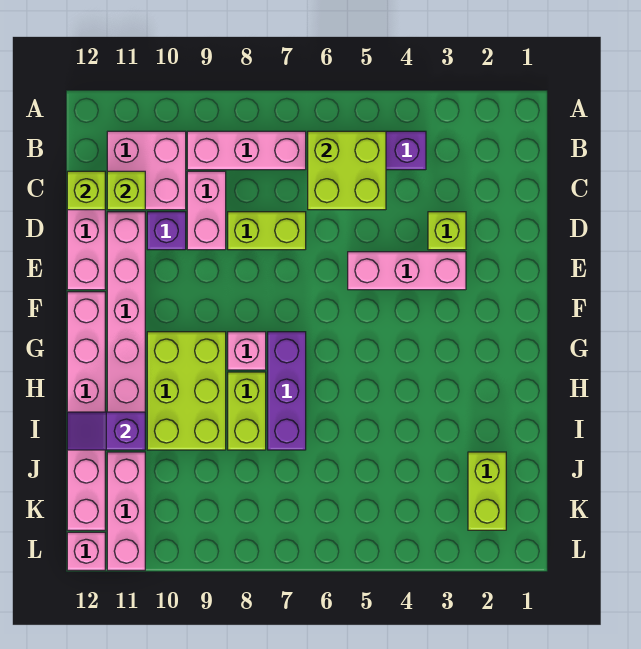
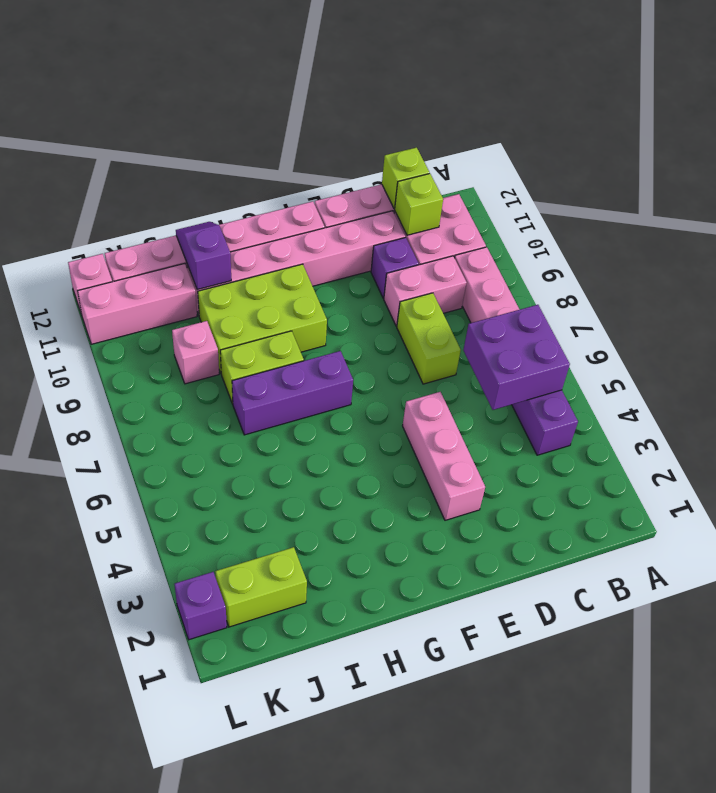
lime 2x2 brick [308,131,386,210] -> purple 2x2 brick [463,305,570,410]
lime 1x1 brick [428,212,466,250] -> none
pink 1x1 brick [228,332,266,370] -> pink 1x1 brick moved to [172,321,219,384]
none -> purple 1x1 brick [175,572,227,640]

